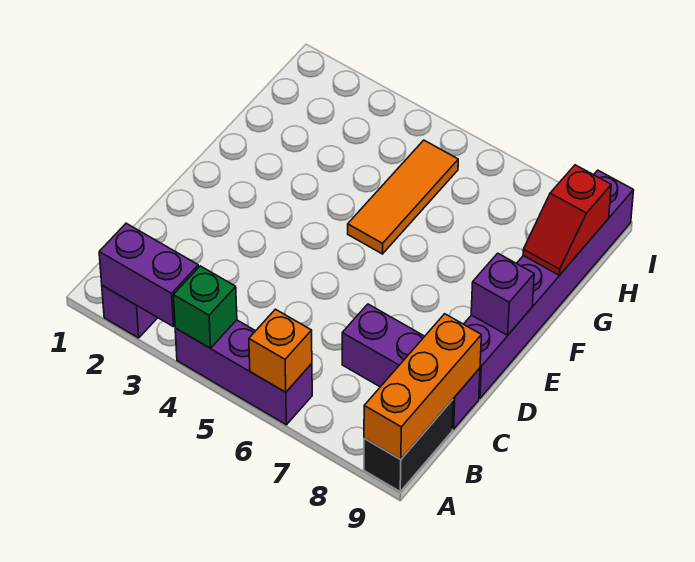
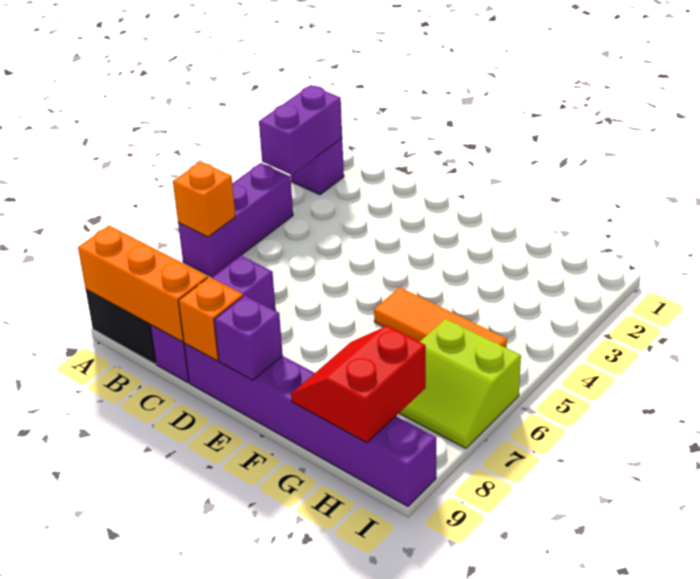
green 1x1 brick [173,266,237,348] -> none
none -> orange 1x1 brick [179,277,243,361]
red 1x2 slope [523,165,611,275] -> red 2x2 slope [291,326,426,443]
none -> lime 2x2 slope [399,319,521,448]

